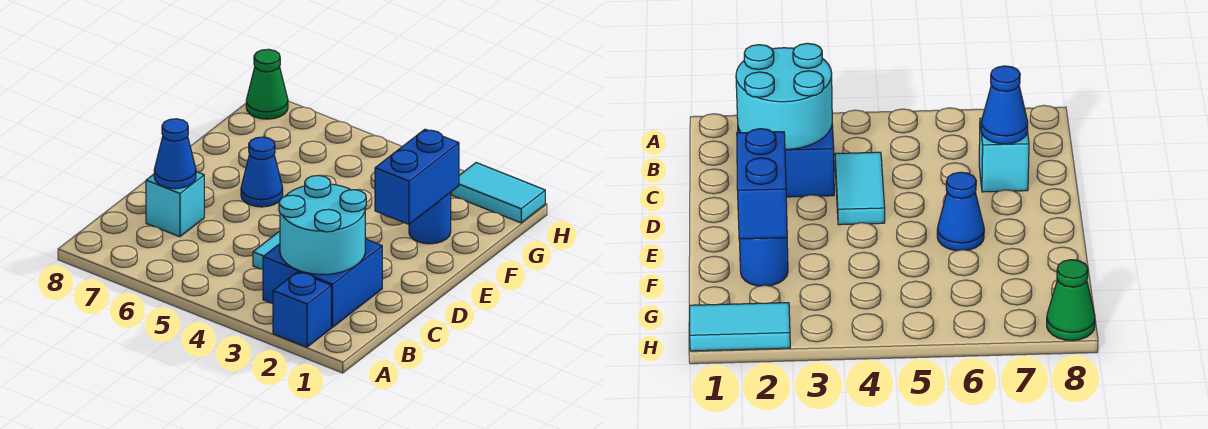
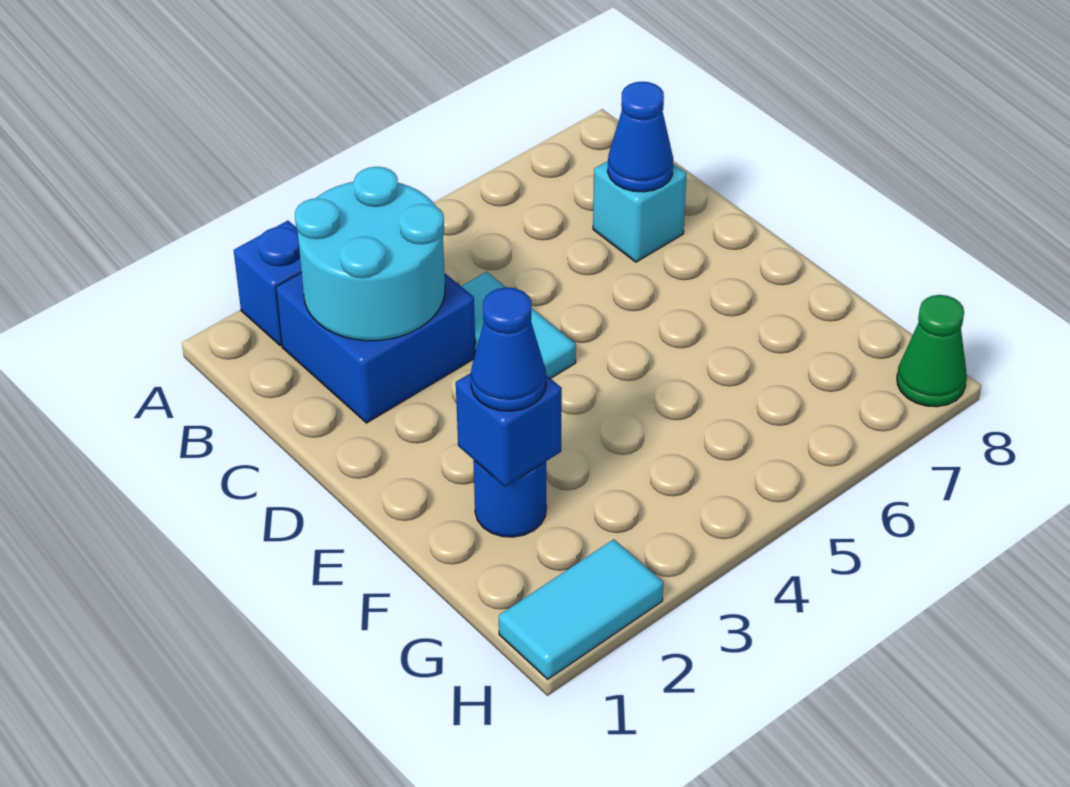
blue 1x2 brick [375,129,459,224] -> blue 1x1 brick [456,373,562,487]
blue 1x1 cone [241,137,283,207] -> blue 1x1 cone moved to [471,287,546,411]

